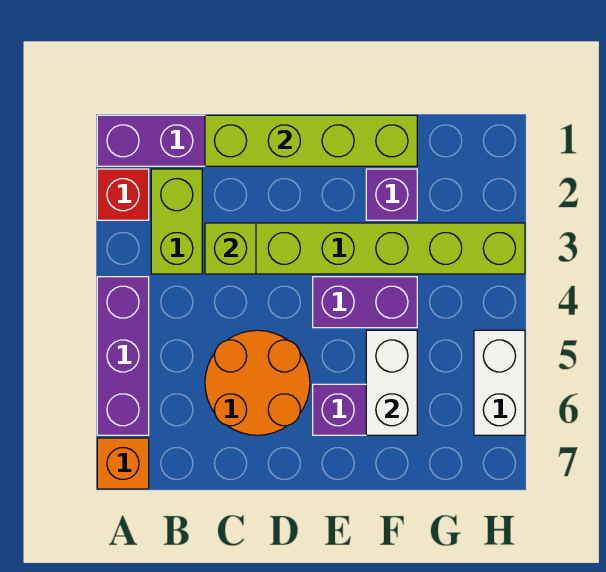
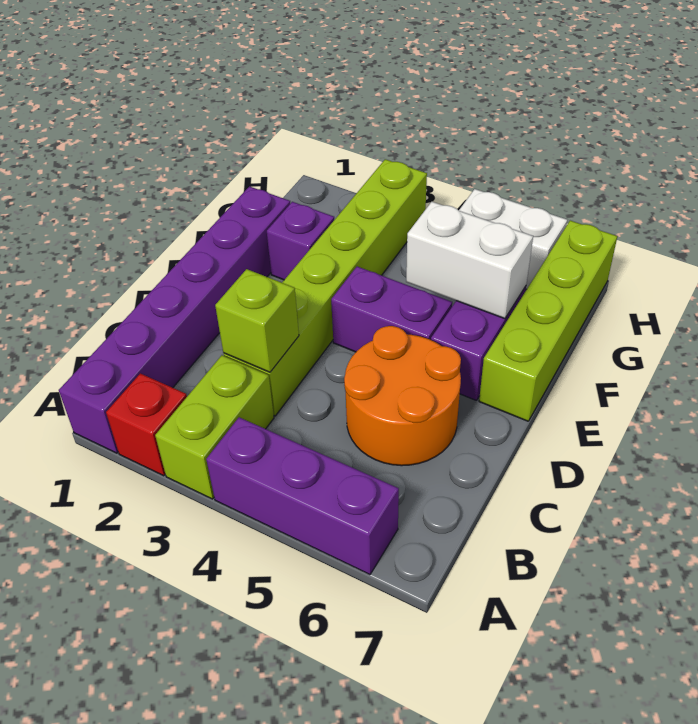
orange 1x1 brick [97,438,149,489] -> none
lime 1x2 brick [151,169,202,274] -> lime 1x2 brick turned to [155,355,274,499]
lime 1x4 brick [205,115,417,166] -> lime 1x4 brick moved to [479,221,617,421]
purple 1x2 brick [313,277,417,328] -> purple 1x2 brick turned to [331,267,452,352]

